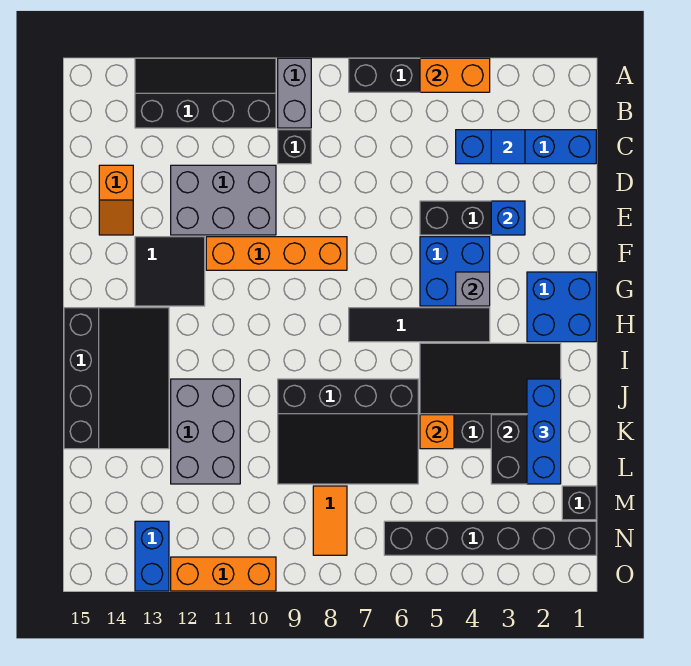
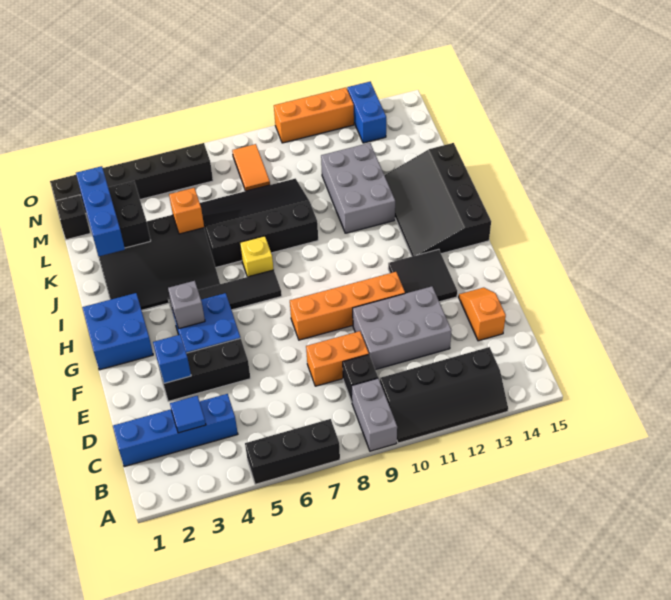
orange 1x2 brick [420,58,490,92] -> orange 1x2 brick moved to [306,331,369,386]
none -> yellow 1x1 brick [240,236,274,277]

